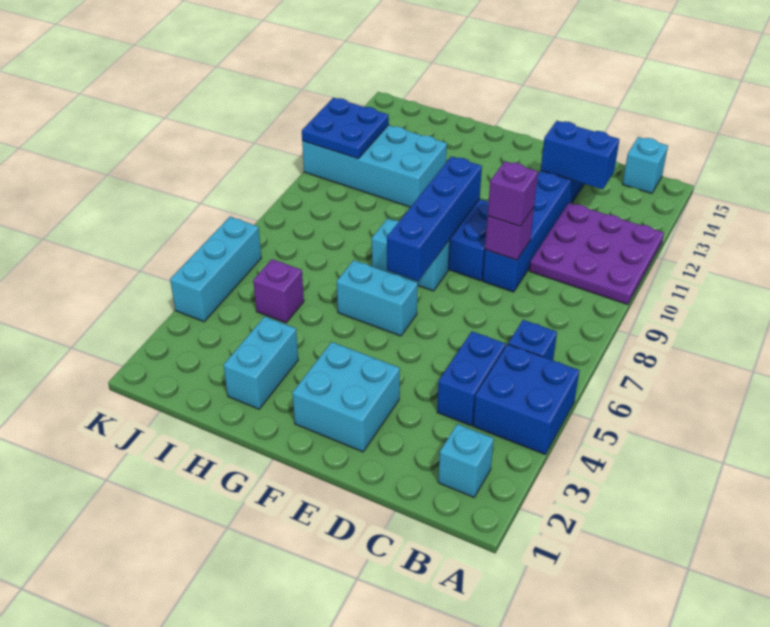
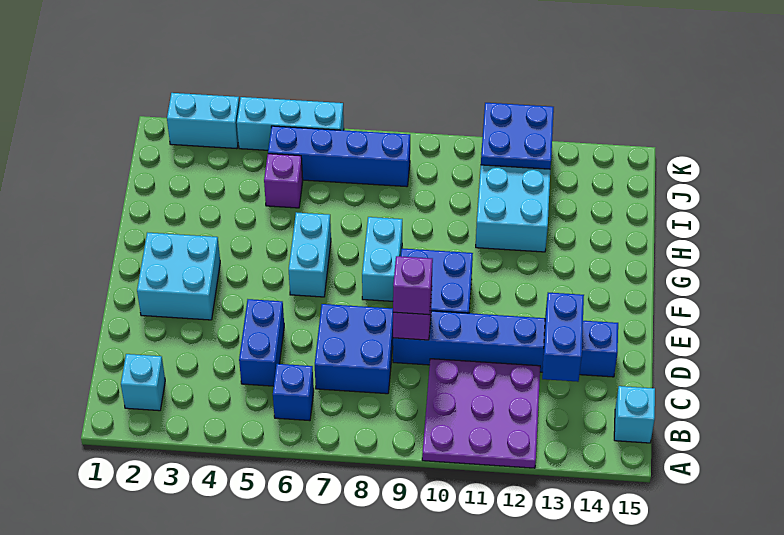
blue 2x2 brick [473,344,580,454] -> blue 2x2 brick moved to [315,304,393,394]
blue 1x2 brick [437,331,506,426] -> blue 1x2 brick turned to [239,299,284,386]
blue 1x4 brick [387,156,482,281] -> blue 1x4 brick moved to [268,126,410,187]
cyan 1x2 brick [224,316,298,409] -> cyan 1x2 brick moved to [167,93,240,149]

